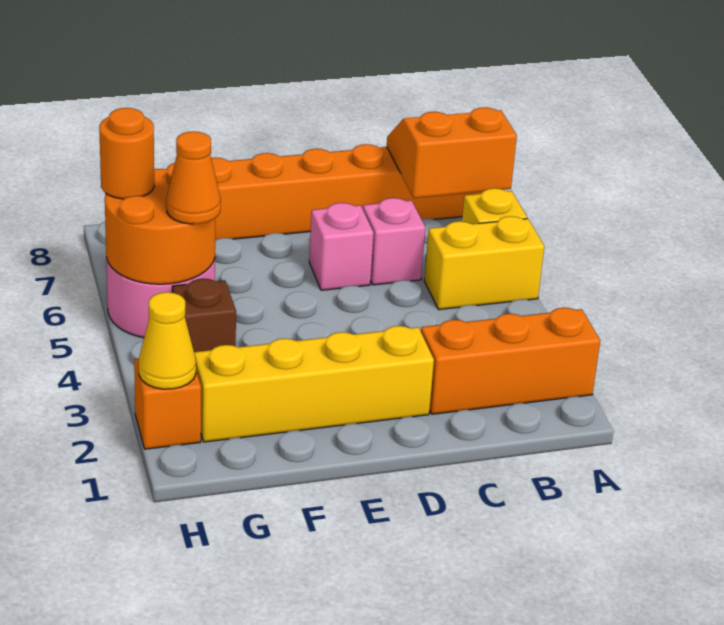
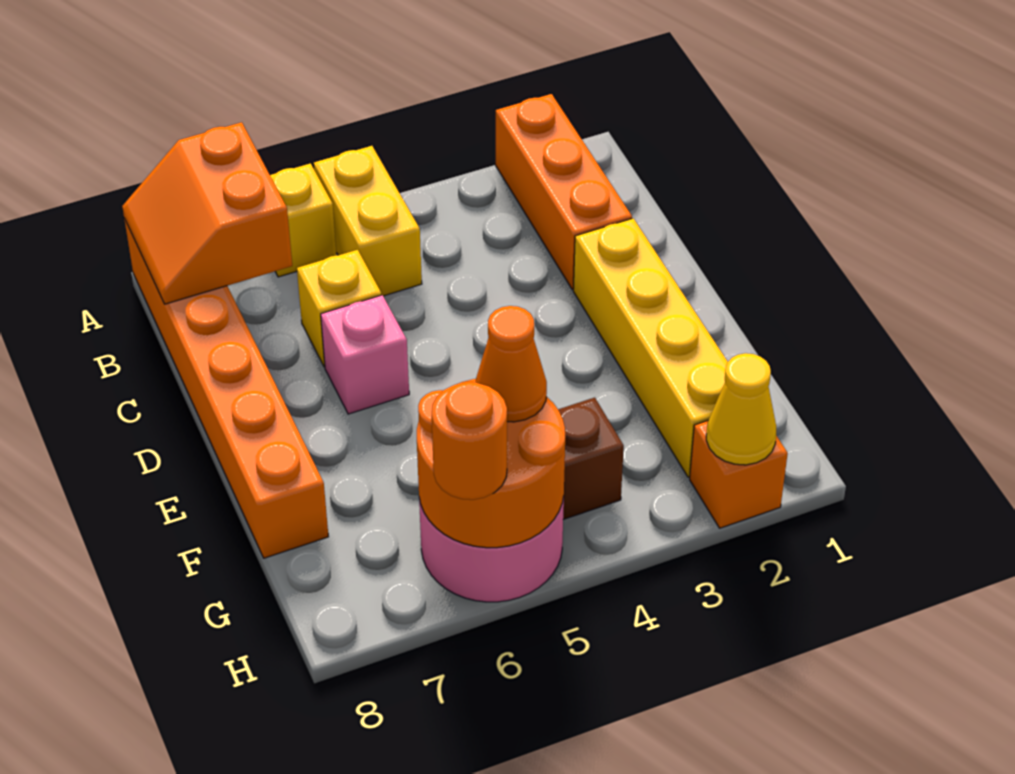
pink 1x1 brick [363,198,425,285] -> yellow 1x1 brick [297,250,381,367]

